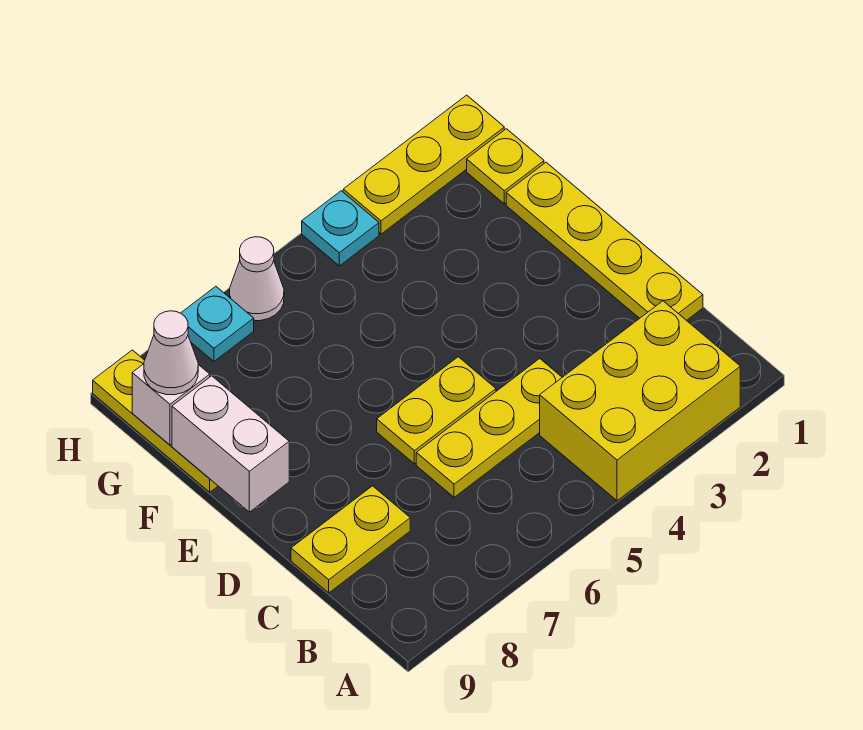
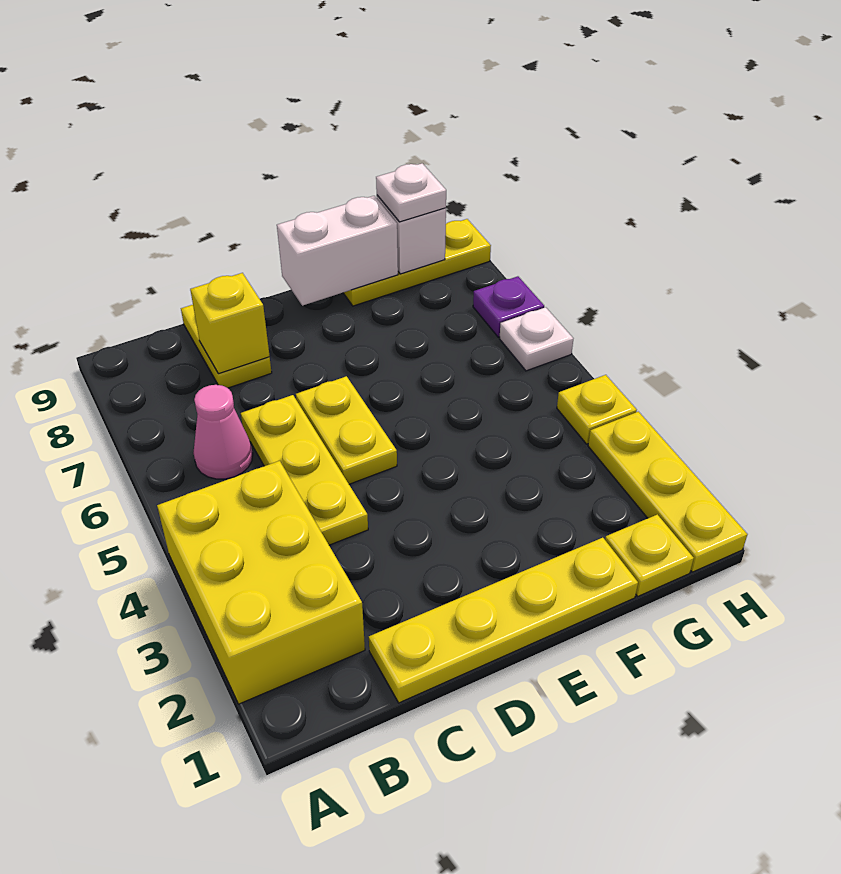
none -> pink 1x1 cone [193,385,253,479]
none -> yellow 1x1 brick [190,273,270,374]
white 1x1 cone [144,311,198,395] -> white 1x1 plate [376,163,446,222]
cyan 1x1 plate [302,191,379,266] -> yellow 1x1 plate [557,375,637,444]
white 1x1 cone [230,237,284,321] -> white 1x1 plate [499,307,573,371]
cyan 1x1 plate [181,286,254,361] -> purple 1x1 plate [473,276,544,337]

